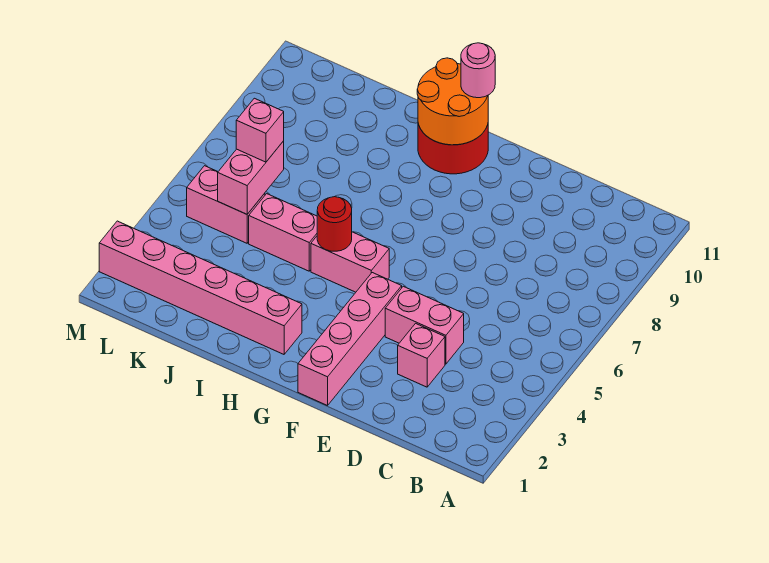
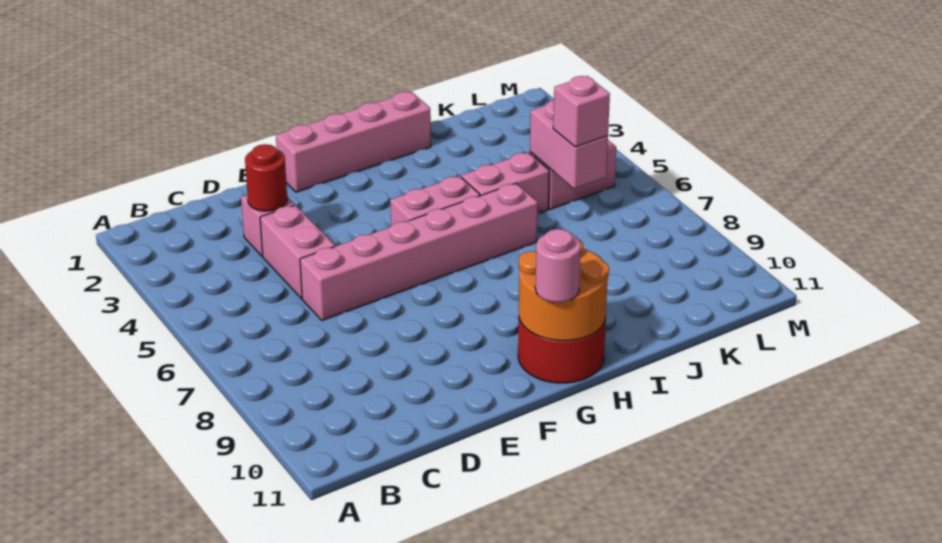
pink 1x2 brick [385,286,464,364] -> pink 1x2 brick turned to [260,205,335,299]
pink 1x4 brick [298,273,402,406] -> pink 1x4 brick turned to [276,92,431,192]
pink 1x6 brick [99,221,302,354] -> pink 1x6 brick moved to [300,183,538,320]
red 1x1 round brick [317,197,352,251] -> red 1x1 round brick moved to [245,144,287,211]

